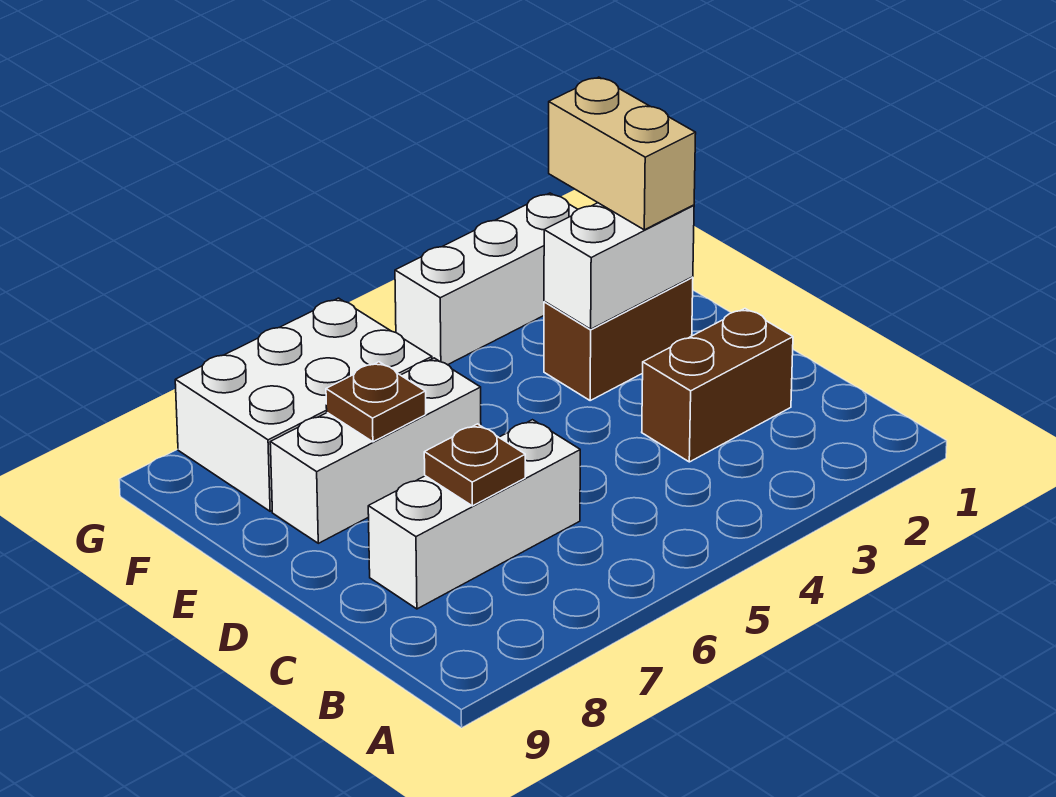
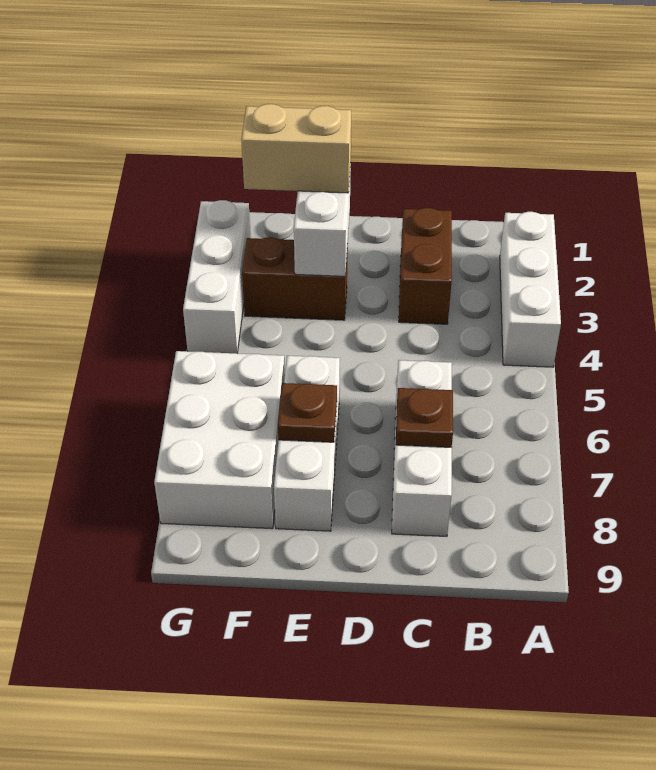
none -> white 1x3 brick [500,212,561,367]
brown 1x2 brick [544,277,693,400] -> brown 1x2 brick turned to [242,237,348,320]

